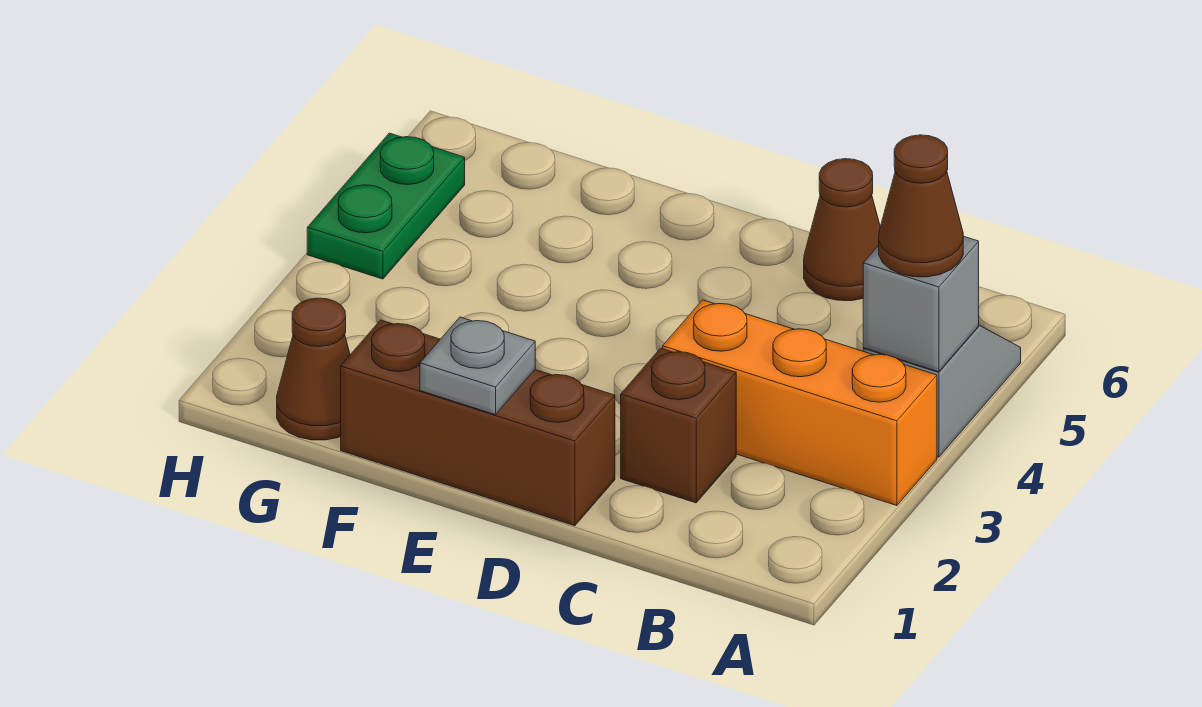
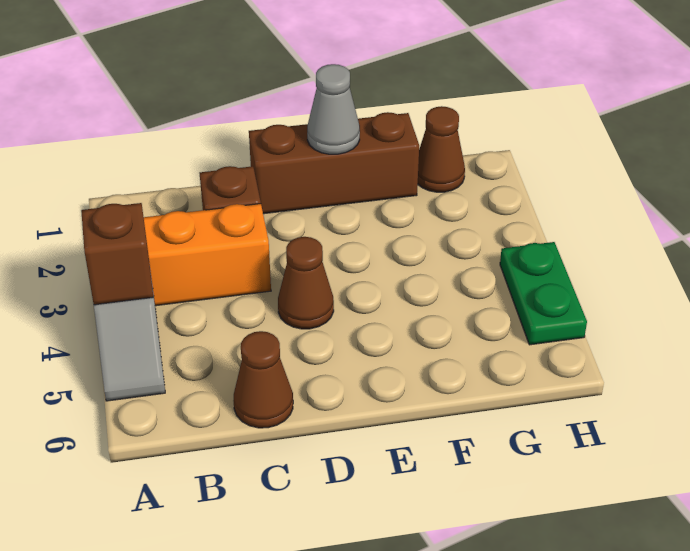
grey 1x1 brick [863,236,979,372] -> brown 1x1 brick [81,203,153,305]
brown 1x1 cone [879,135,963,277] -> brown 1x1 cone moved to [278,237,334,329]
grey 1x1 plate [420,317,535,415] -> grey 1x1 cone [307,64,360,154]

